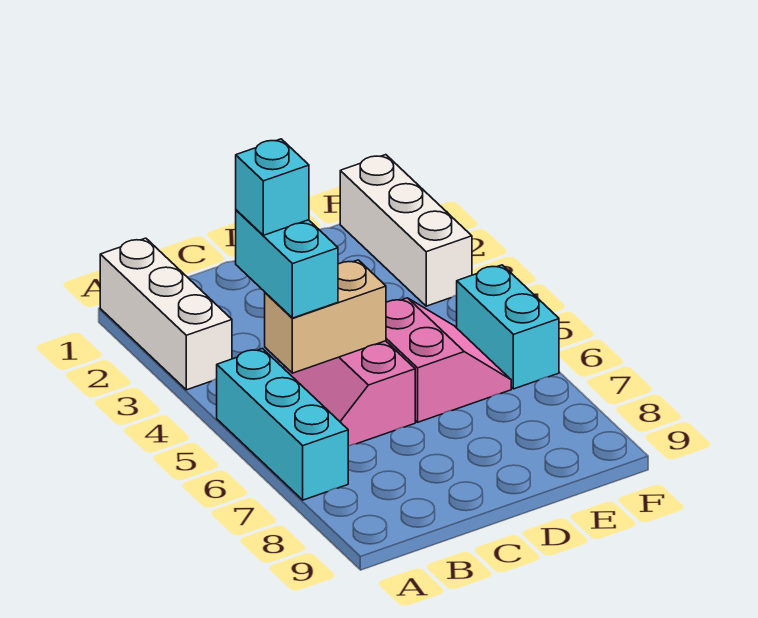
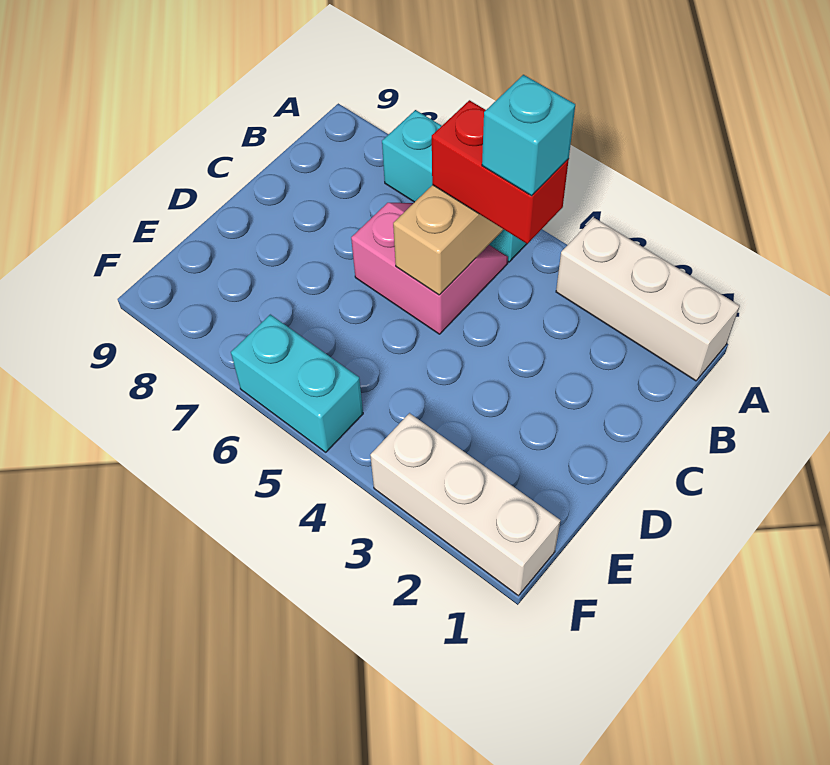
cyan 1x2 brick [236,210,338,318] -> red 1x2 brick [432,100,569,244]
pink 2x2 slope [386,298,511,422] -> none

